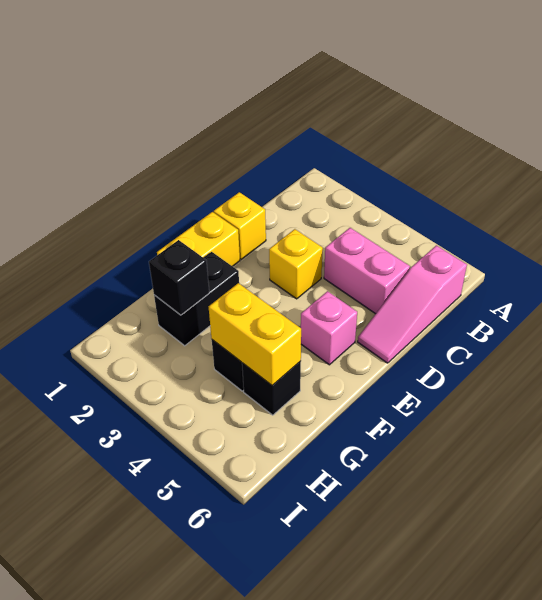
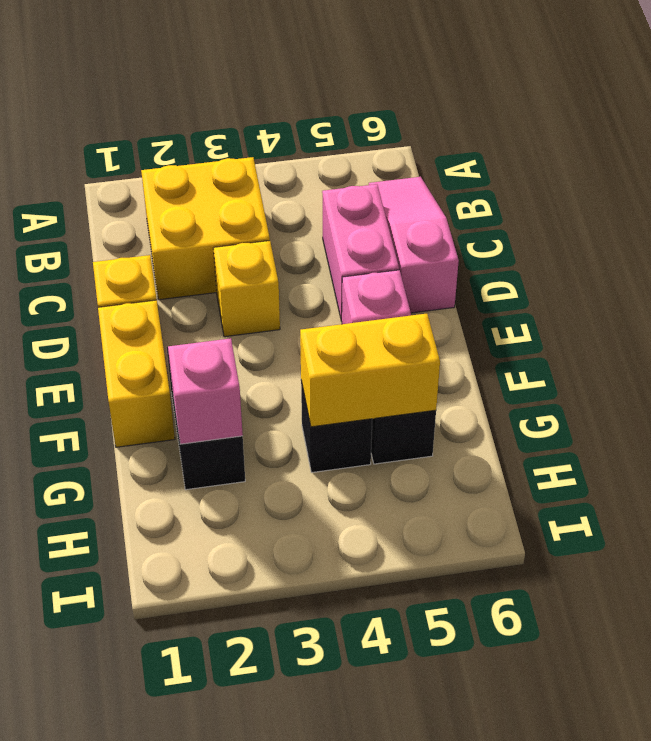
none -> yellow 2x2 brick [141,157,270,300]
pink 1x3 slope [358,245,467,363] -> pink 1x3 slope turned to [369,177,459,313]
pink 1x2 brick [324,228,410,314] -> pink 1x2 brick turned to [322,184,399,321]
black 1x1 brick [149,240,209,315] -> pink 1x1 brick [168,338,243,444]

